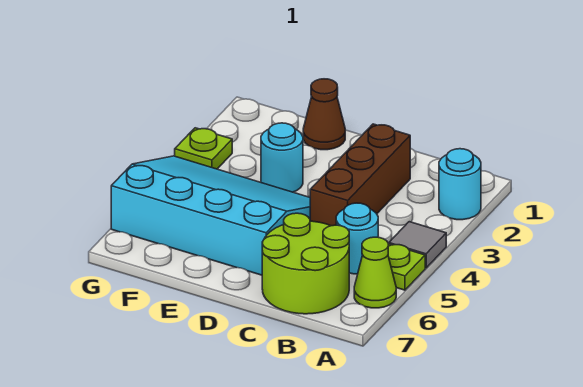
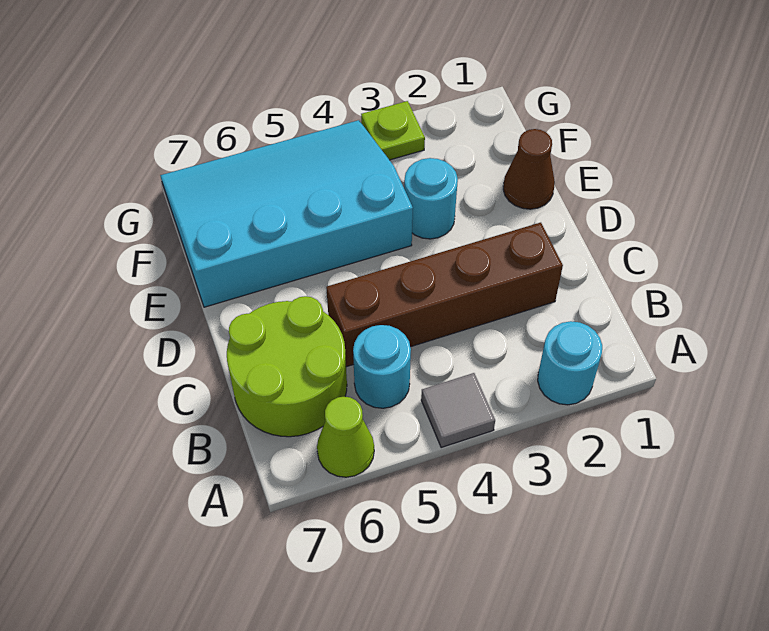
lime 1x1 plate [388,244,425,290] -> none
brown 1x3 brick [310,124,410,226] -> brown 1x4 brick [326,223,563,367]
cyan 3x4 slope [111,156,310,275] -> cyan 3x4 slope turned to [160,120,413,307]

